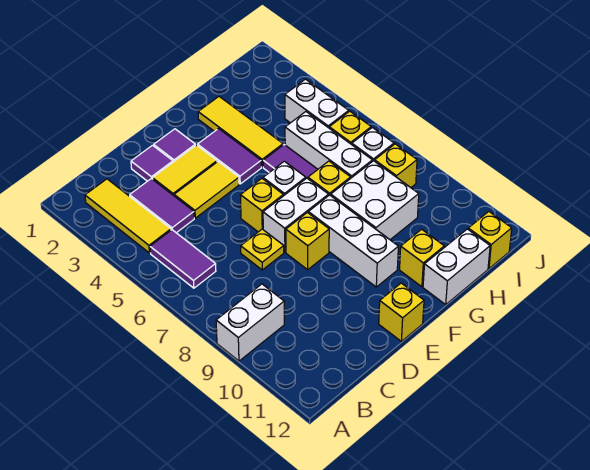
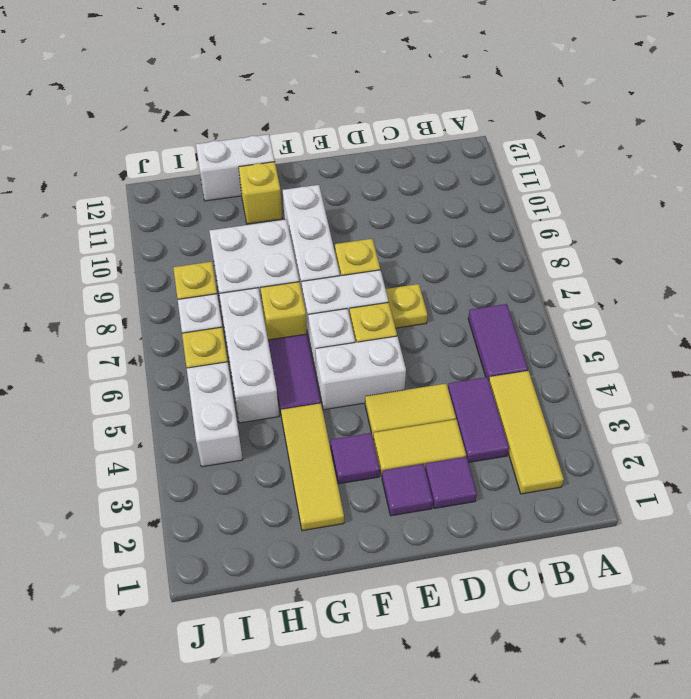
white 1x2 brick [216,284,284,361] -> white 1x2 brick moved to [315,336,406,410]
yellow 1x1 brick [379,283,424,341] -> none
purple 1x2 tile [197,129,261,184] -> purple 1x1 tile [331,433,380,484]
yellow 1x1 brick [468,212,512,268] -> none

